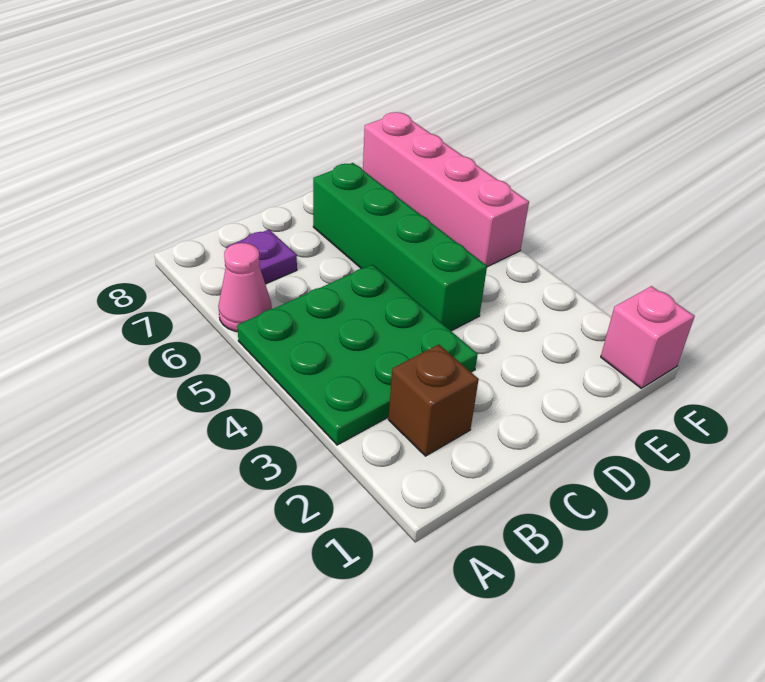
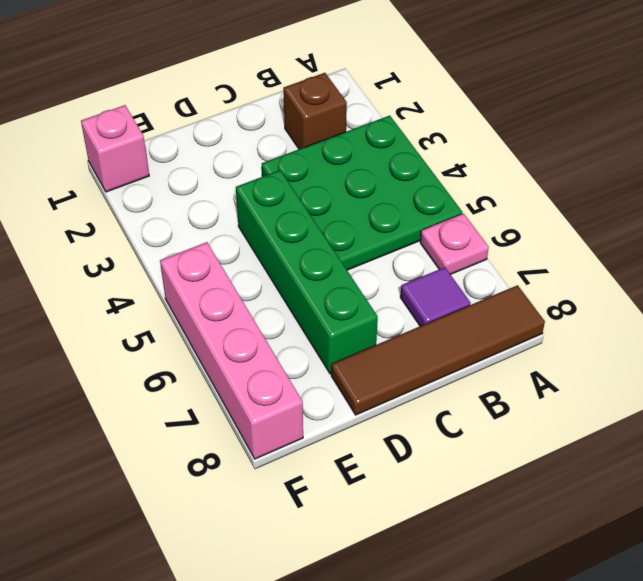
pink 1x1 cone [218,243,272,332] -> pink 1x1 plate [420,213,489,275]
none -> brown 1x4 tile [331,285,545,415]
purple 1x1 plate [227,230,297,284] -> purple 1x1 tile [400,267,471,326]

